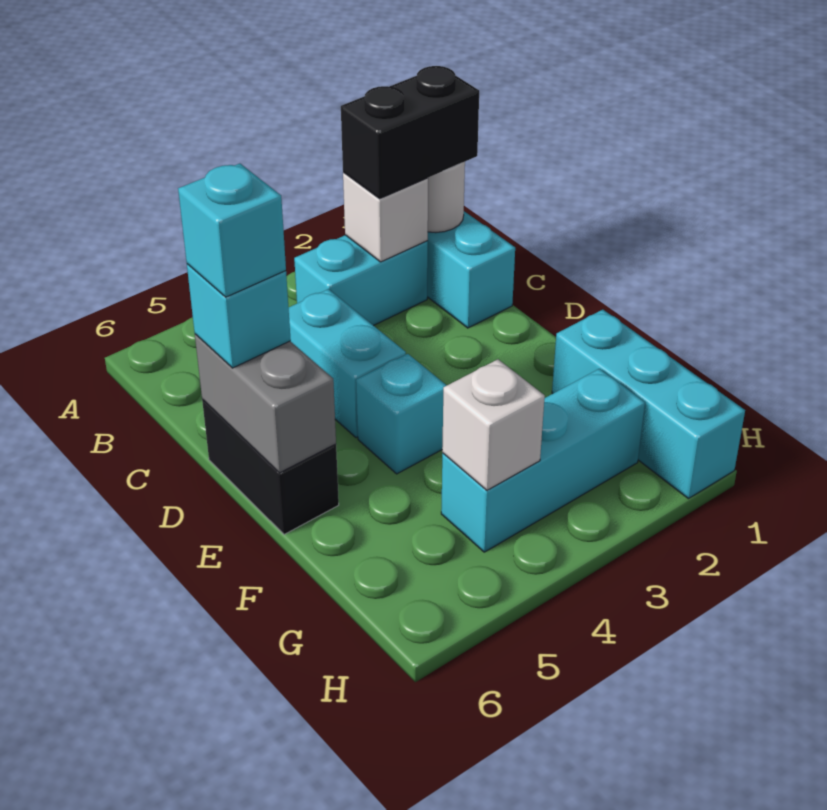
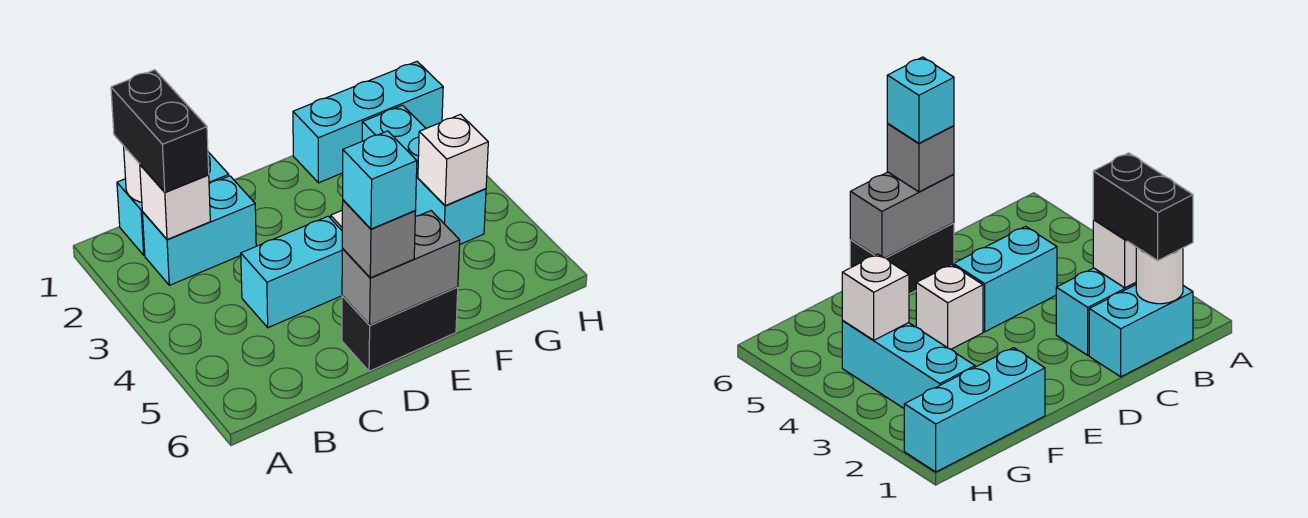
cyan 1x2 brick [294,235,428,326] -> cyan 1x2 brick turned to [142,176,256,285]
cyan 1x1 brick [187,264,291,368] -> grey 1x1 brick [342,200,416,278]
cyan 1x1 brick [356,354,447,474] -> white 1x1 brick [916,265,983,349]

